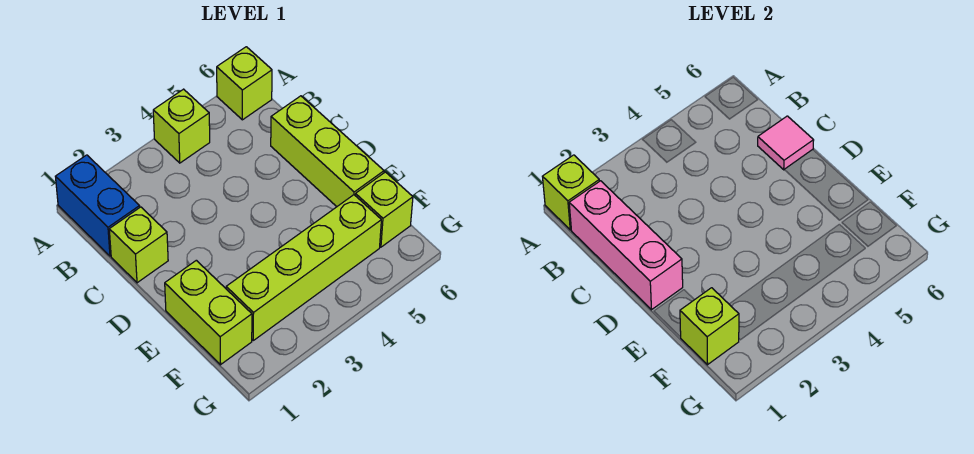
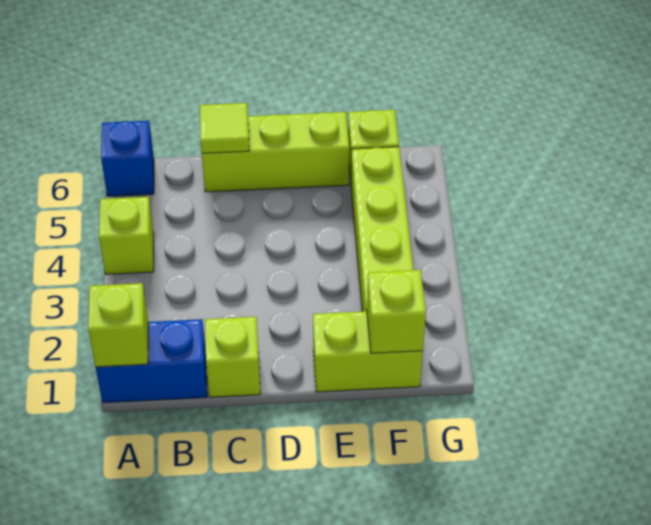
lime 1x1 brick [217,47,272,120] -> blue 1x1 brick [101,121,154,196]
pink 1x3 brick [569,181,683,310] -> none
pink 1x1 tile [758,116,814,170] -> lime 1x1 tile [200,103,249,153]

